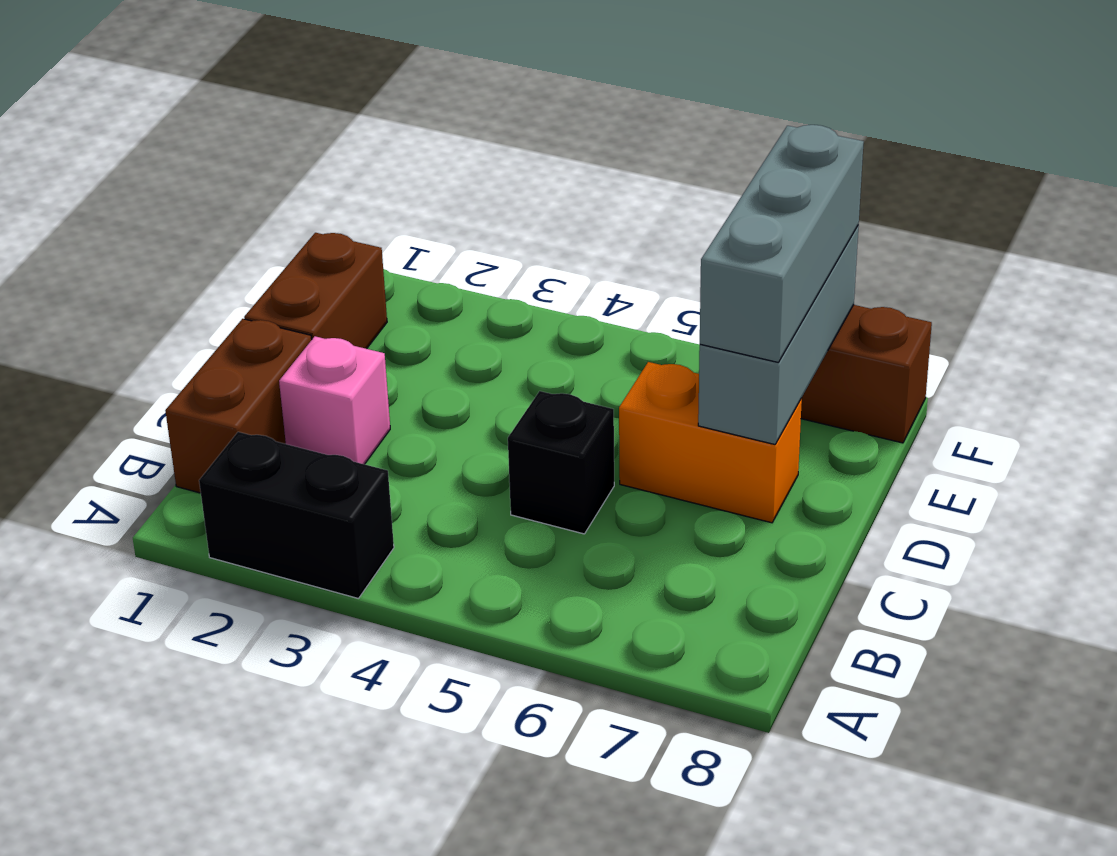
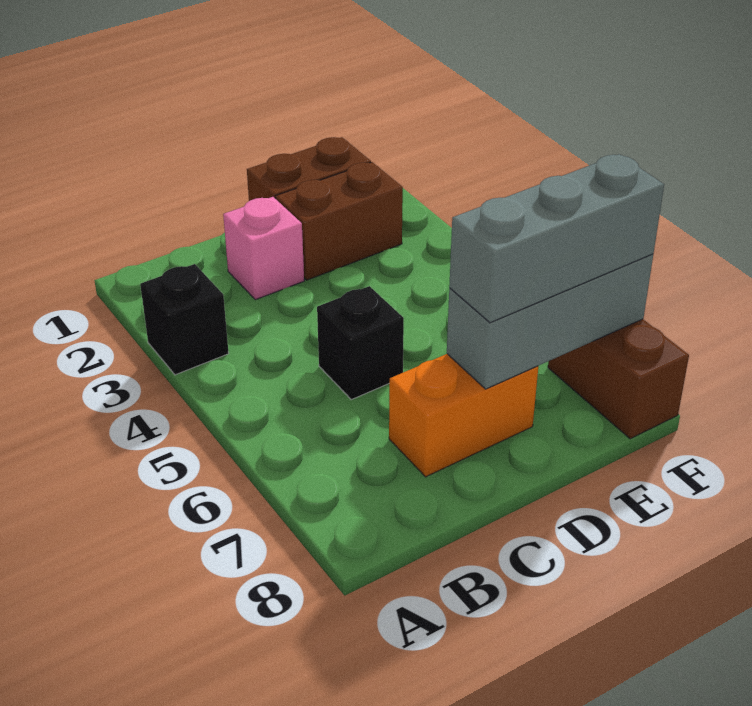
black 1x2 brick [199,432,394,599] -> black 1x1 brick [140,264,229,375]
brown 1x2 brick [165,319,312,493] -> brown 1x2 brick moved to [276,162,403,280]
orange 1x2 brick [619,362,802,523] -> orange 1x2 brick turned to [389,354,538,477]

